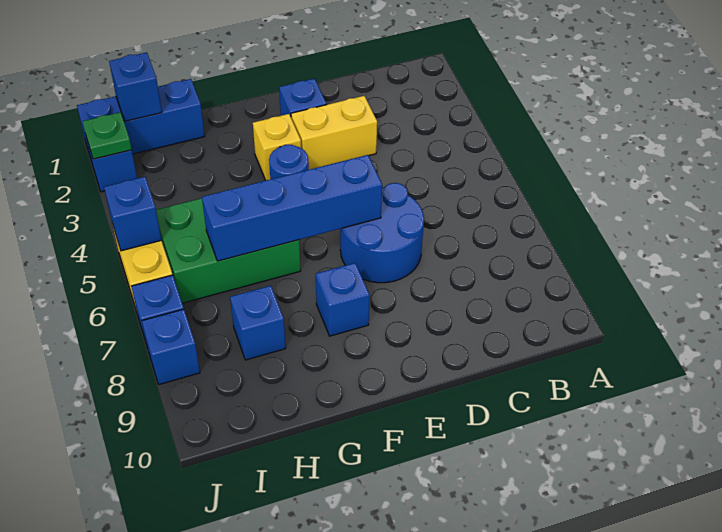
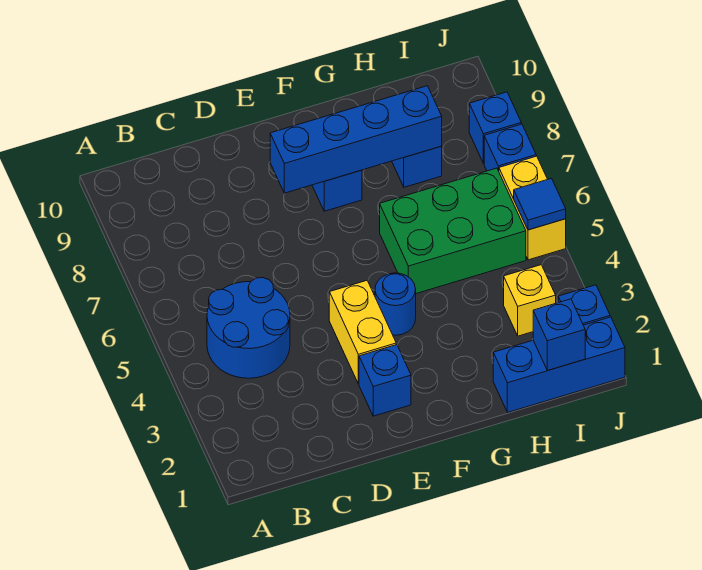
yellow 1x2 brick [291,96,377,169] -> yellow 1x2 brick turned to [329,281,396,384]
blue 2x2 round brick [340,183,424,283] -> blue 2x2 round brick moved to [207,278,290,378]
blue 1x4 brick [202,155,382,261] -> blue 1x4 brick moved to [270,86,442,193]
yellow 1x1 brick [253,114,301,180] -> yellow 1x1 brick moved to [504,265,556,336]
green 1x1 plate [82,112,132,159] -> none
blue 1x1 brick [104,177,161,251] -> blue 1x1 tile [514,178,566,230]

